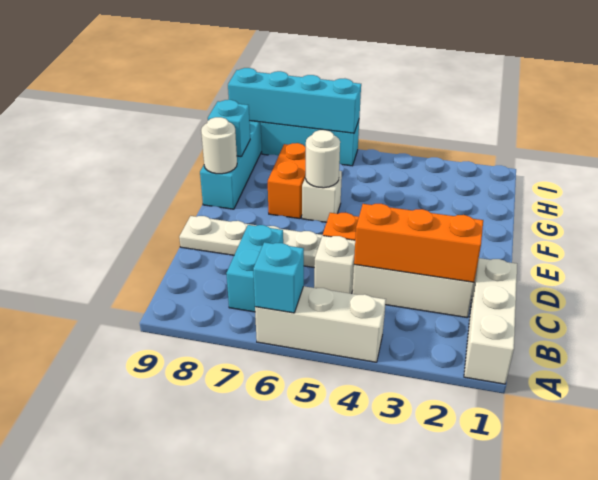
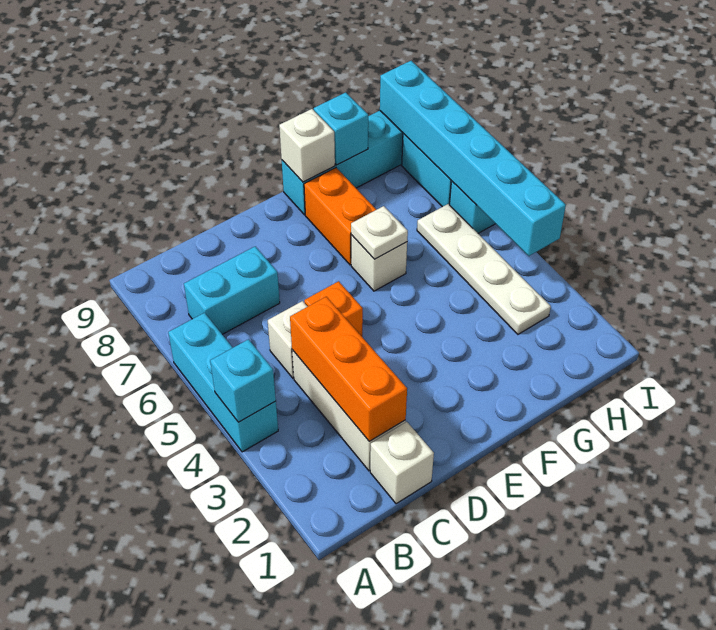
white 1x3 brick [464,258,517,384] -> white 1x1 brick [370,422,434,504]
white 1x3 brick [255,286,386,362] -> cyan 1x3 brick [168,313,278,452]
cyan 1x1 brick [253,242,304,313] -> cyan 1x1 brick moved to [210,339,276,422]
white 1x4 plate [179,216,323,267] -> white 1x4 plate moved to [417,204,551,334]
white 1x1 round brick [305,130,340,188] -> white 1x1 plate [351,206,408,259]
orange 1x2 brick [268,143,306,219] -> orange 1x2 brick turned to [304,168,376,265]
white 1x1 round brick [201,117,237,174] -> white 1x1 brick [279,109,335,182]
cyan 1x4 brick [228,68,361,133] -> cyan 1x6 brick [380,61,566,256]

